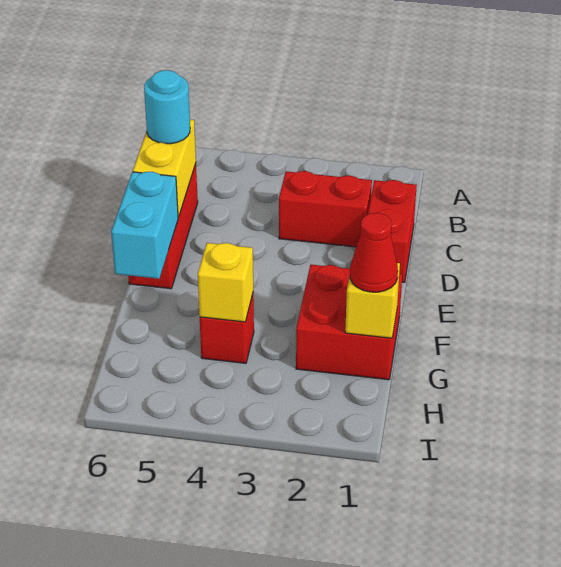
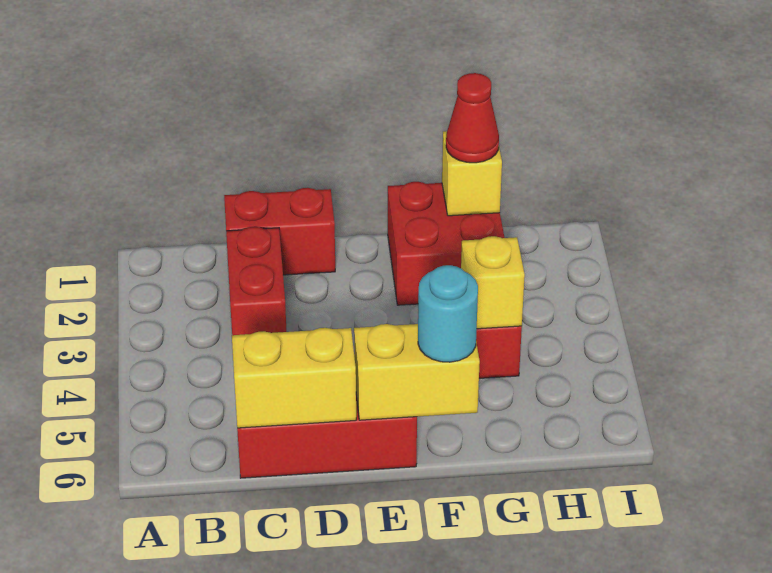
cyan 1x1 round brick [144,70,190,144] -> cyan 1x1 round brick moved to [418,265,478,362]
cyan 1x2 brick [111,172,178,279] -> yellow 1x2 brick [354,324,480,420]

